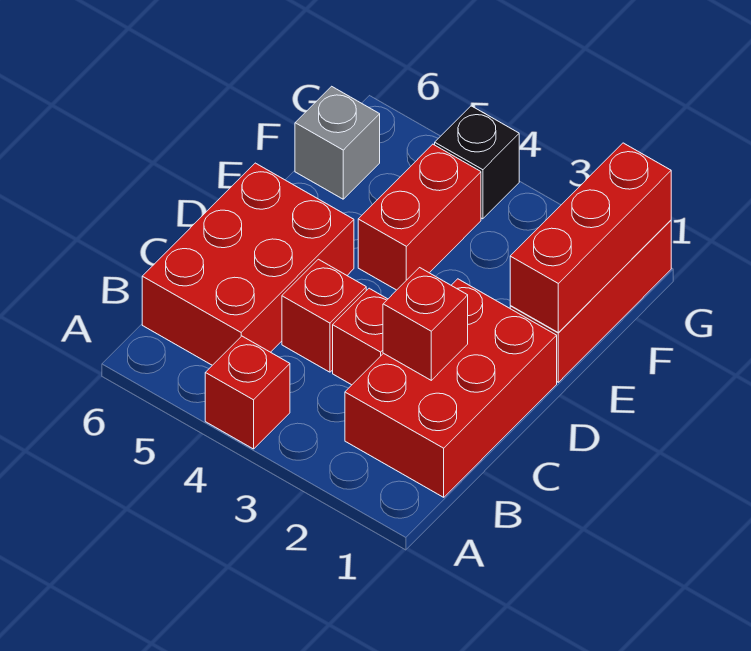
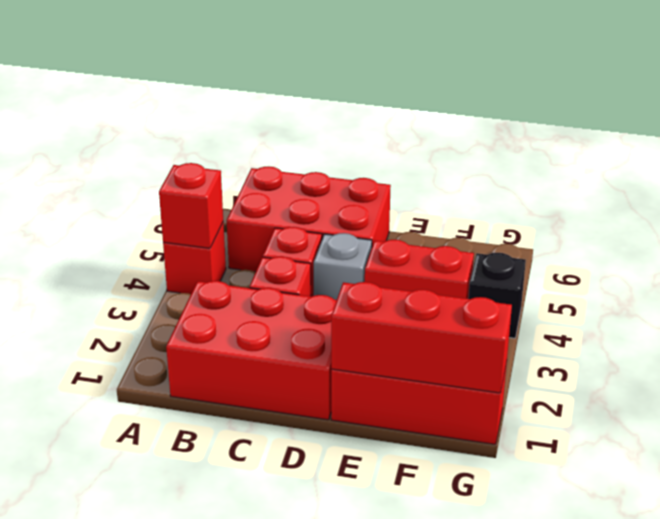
red 1x1 brick [383,268,468,380] -> red 1x1 brick moved to [159,163,223,248]
grey 1x1 brick [295,86,380,199] -> grey 1x1 brick moved to [314,233,372,300]

